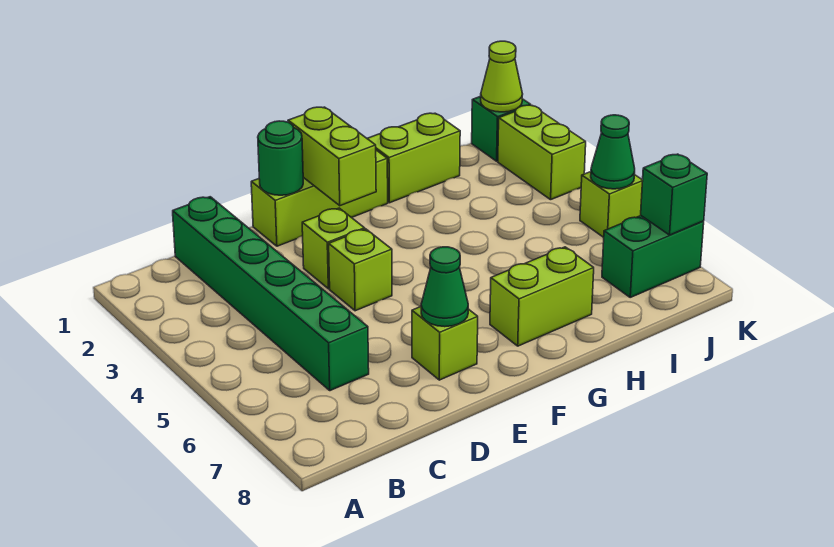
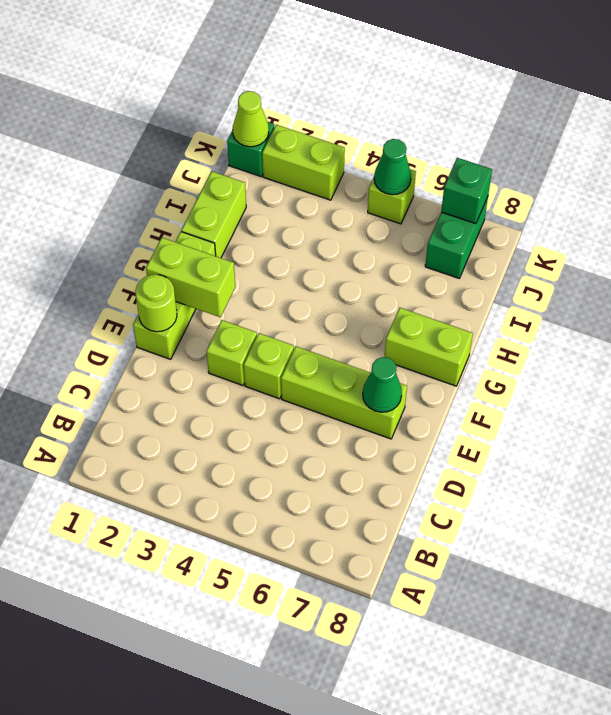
green 1x6 brick [173,197,369,391] -> none
green 1x1 round brick [258,121,303,195] -> lime 1x1 round brick [135,275,177,332]
lime 1x1 brick [412,307,478,380] -> lime 1x3 brick [281,346,407,439]
lime 1x2 brick [490,247,594,346] -> lime 1x2 brick turned to [385,308,473,386]

